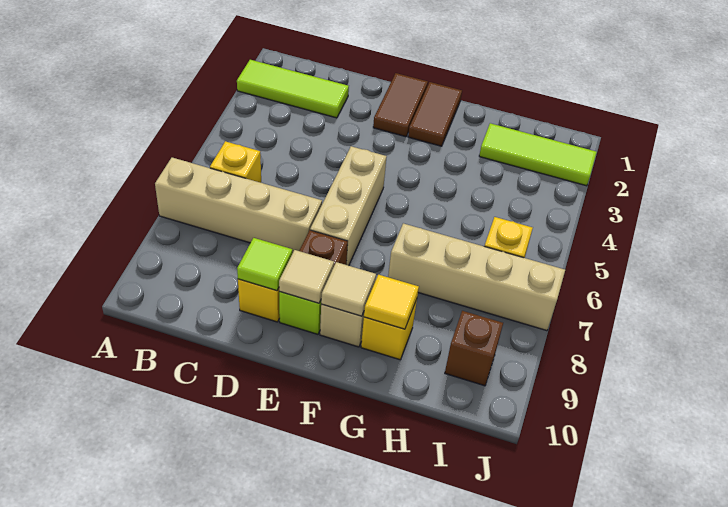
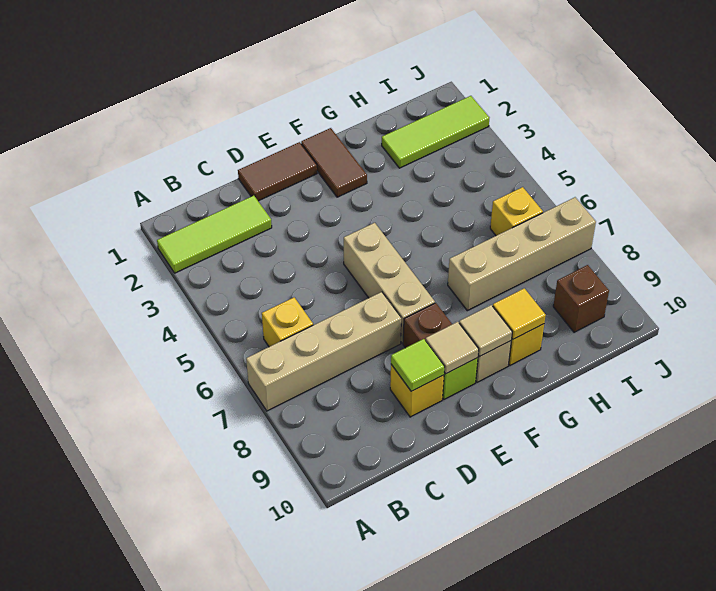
brown 1x2 tile [373,73,428,137] -> brown 1x2 tile turned to [238,142,317,201]

